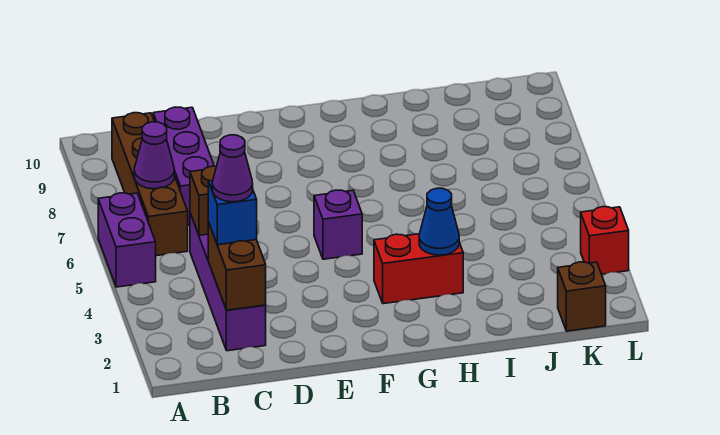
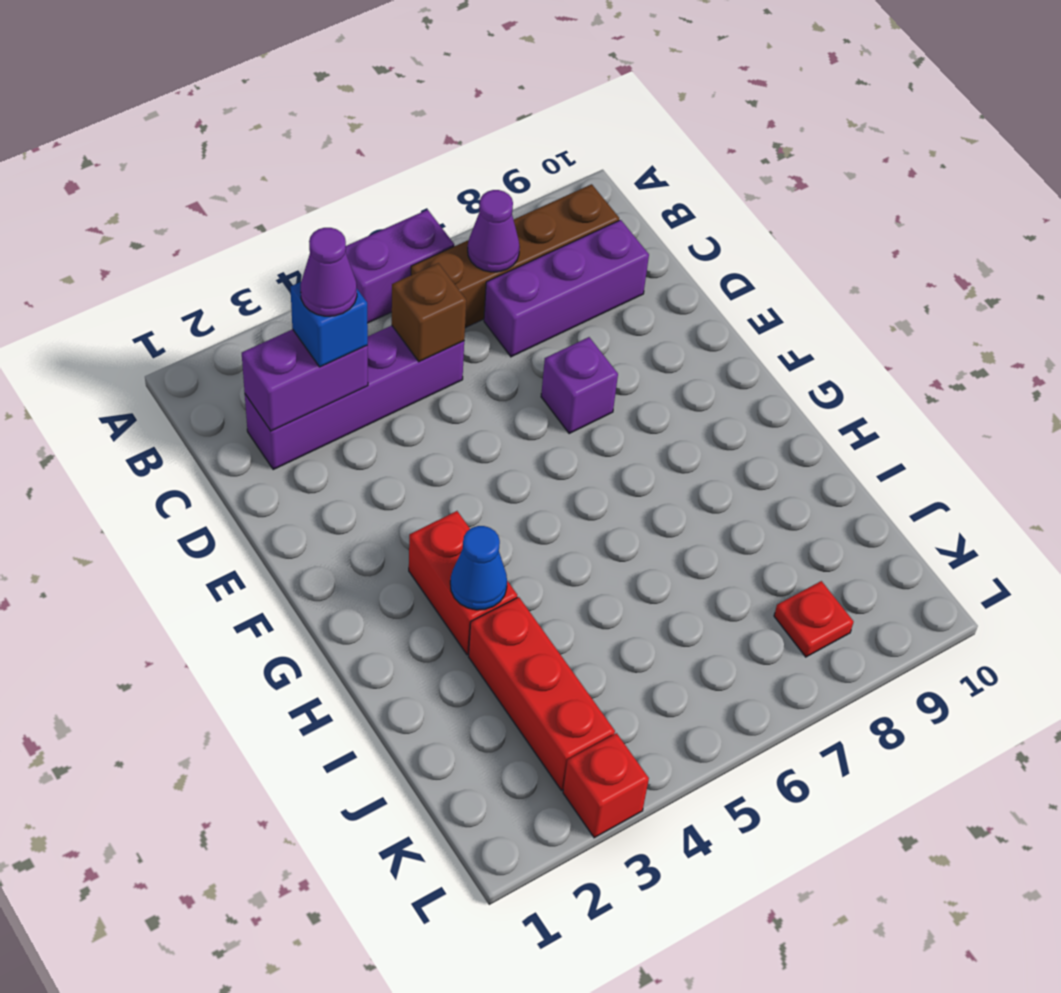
brown 1x2 brick [208,222,266,310] -> purple 1x2 brick [242,329,368,431]
purple 1x1 brick [314,190,362,259] -> purple 1x1 brick moved to [541,337,618,433]
none -> red 1x3 brick [469,597,615,790]
brown 1x1 brick [558,262,606,331] -> none
none -> red 1x1 plate [774,581,854,657]

